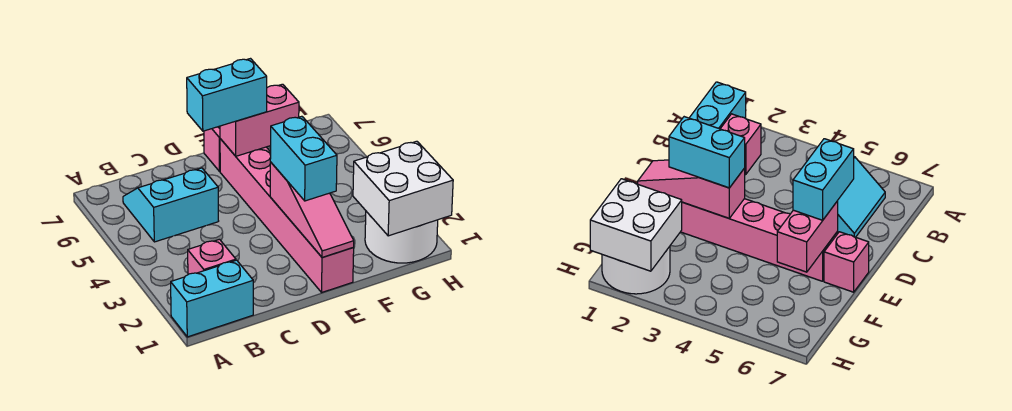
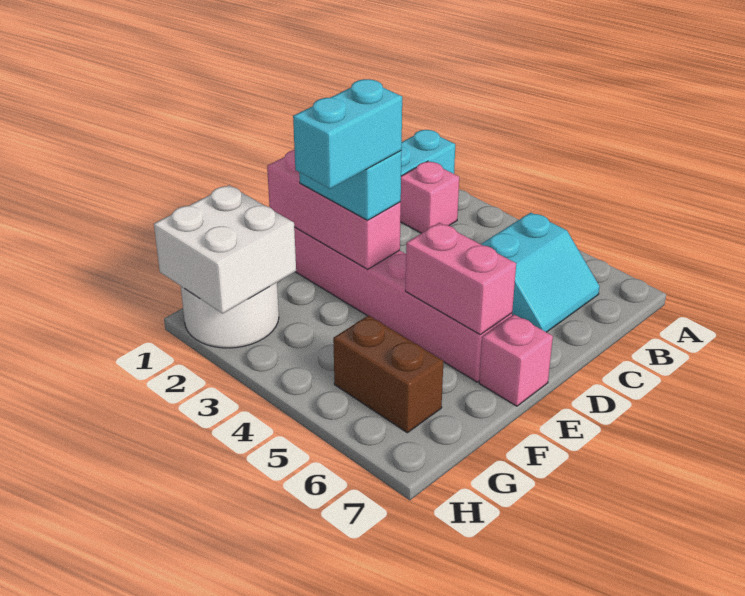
cyan 1x2 brick [187,59,267,131] -> cyan 1x2 brick moved to [293,79,402,189]
pink 1x3 slope [270,162,354,258] -> pink 1x3 brick [267,150,401,269]
pink 1x2 brick [220,84,299,156] -> pink 1x2 brick turned to [405,223,516,335]
none -> brown 1x2 brick [333,316,443,433]

